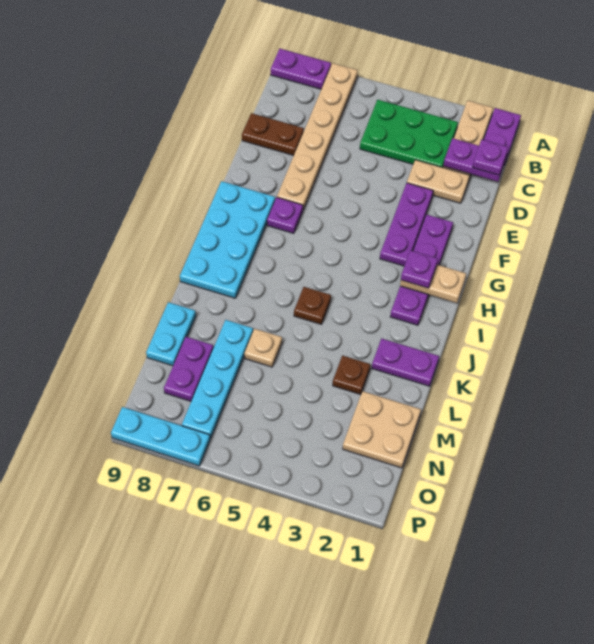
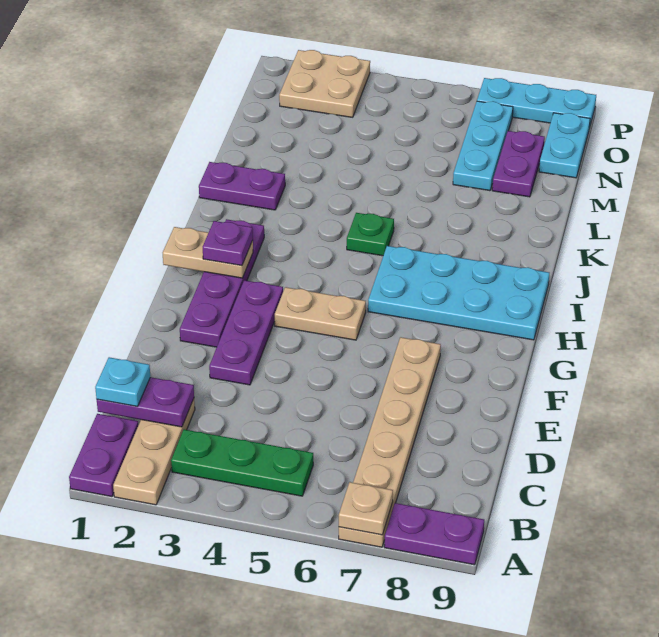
green 2x3 plate [360,100,458,167] -> green 1x3 plate [171,429,313,496]
purple 1x1 plate [473,140,508,175] -> cyan 1x1 plate [95,357,150,406]
tan 1x2 plate [407,160,470,203] -> tan 1x2 plate moved to [275,287,366,340]
brown 1x2 plate [242,113,304,155] -> none
purple 1x1 plate [267,197,303,233] -> none
cyan 2x4 plate [180,181,275,298] -> cyan 2x4 plate turned to [368,246,549,340]
brown 1x1 plate [294,287,331,324] -> green 1x1 plate [347,213,394,256]
brown 1x1 plate [333,356,370,395] -> none
tan 1x1 plate [244,329,282,367] -> tan 1x1 plate moved to [339,482,393,535]
cyan 1x4 plate [182,320,253,438] -> cyan 1x3 plate [453,101,513,191]
cyan 1x2 plate [146,302,196,366] -> cyan 1x2 plate moved to [539,113,590,178]
tan 2x2 plate [343,391,421,468] -> tan 2x2 plate moved to [279,50,370,117]

